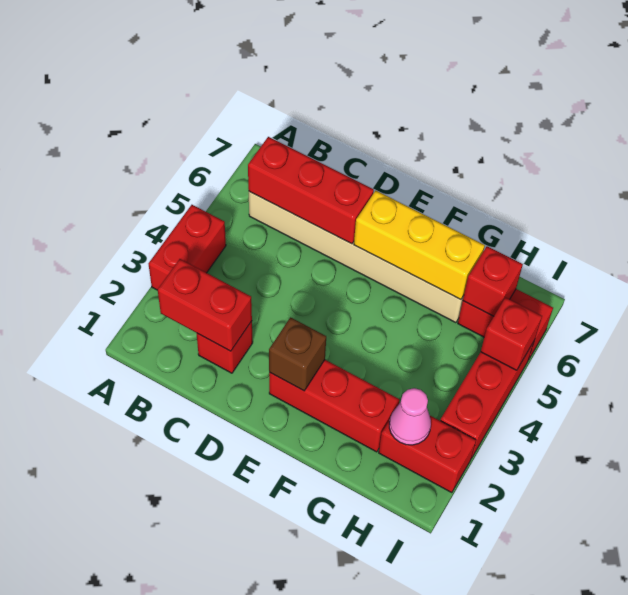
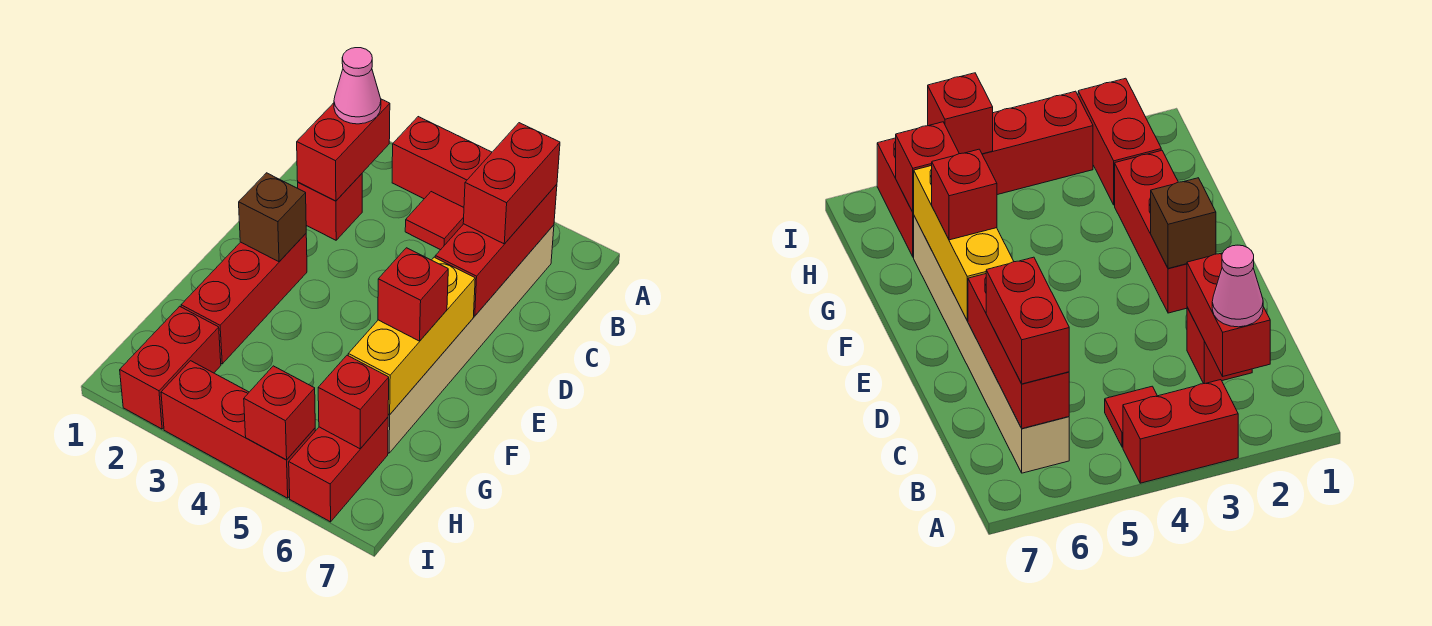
none -> red 1x1 tile [405,192,464,250]
none -> red 1x2 brick [463,123,560,244]
none -> red 1x1 brick [378,248,448,341]
pink 1x1 cone [389,388,431,445] -> pink 1x1 cone moved to [334,48,381,124]

